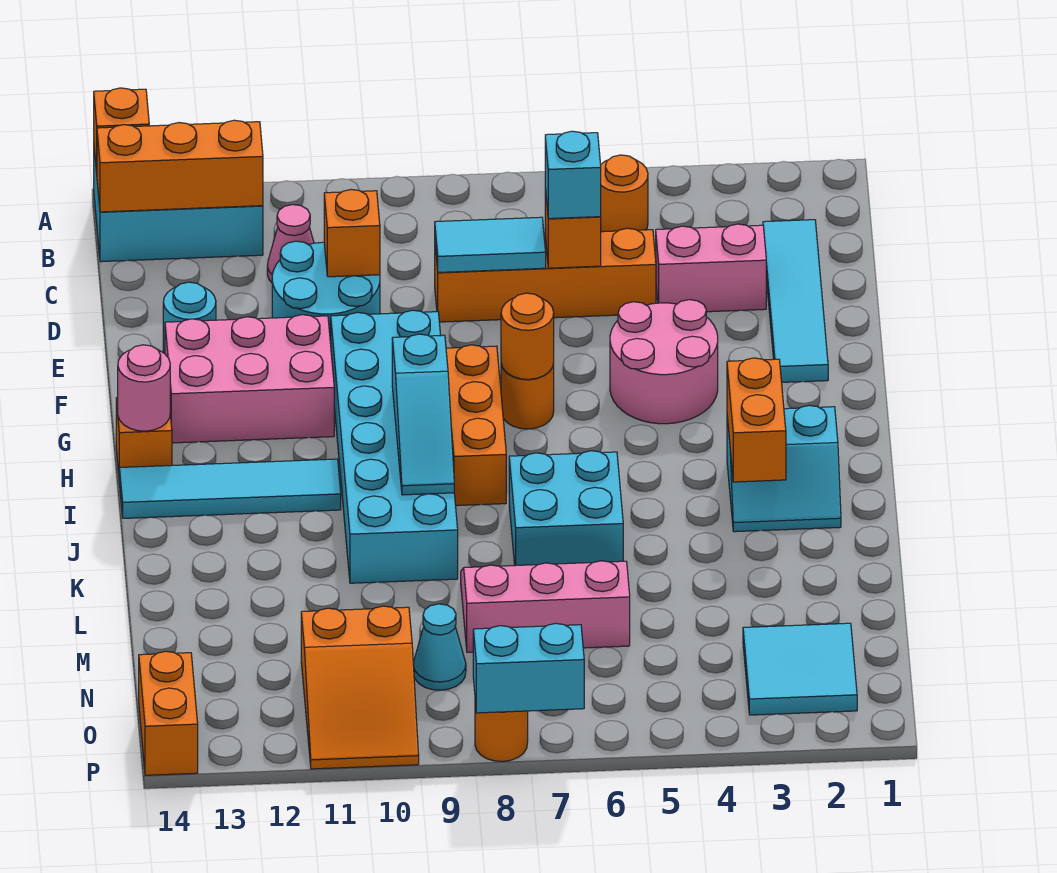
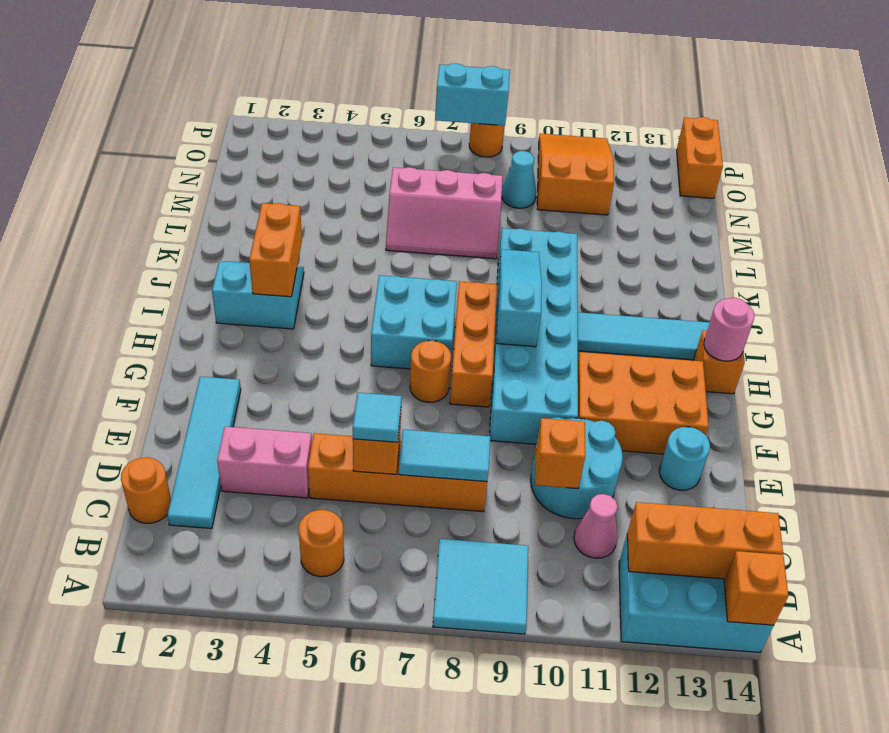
cyan 1x1 brick [545,131,601,219] -> cyan 1x1 tile [353,393,402,442]
pink 2x2 round brick [610,300,718,424] -> none
pink 2x3 brick [165,315,334,443] -> orange 2x3 brick [578,352,709,454]
orange 1x1 round brick [501,293,554,379] -> orange 1x1 round brick moved to [121,457,171,523]
cyan 2x2 brick [509,451,623,566] -> cyan 2x2 brick moved to [371,275,457,369]
cyan 2x2 tile [743,623,857,715] -> cyan 2x2 tile moved to [433,539,528,634]

